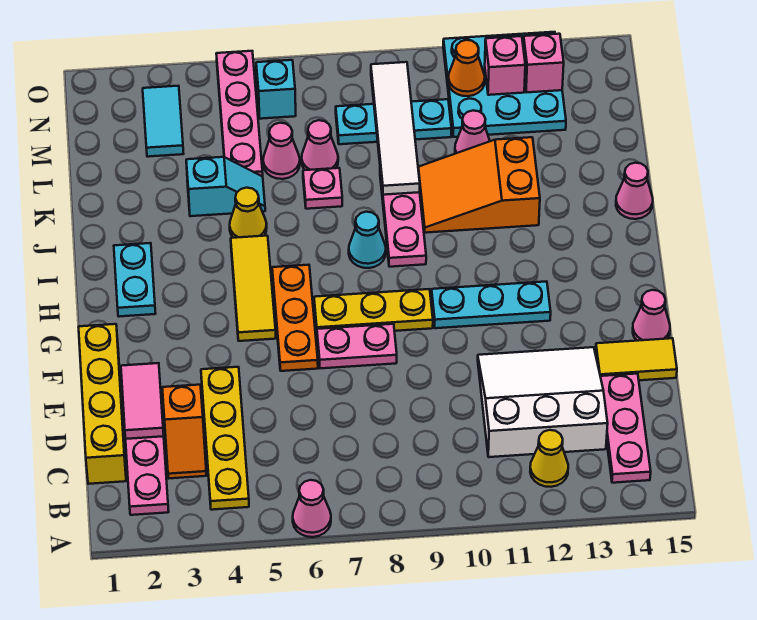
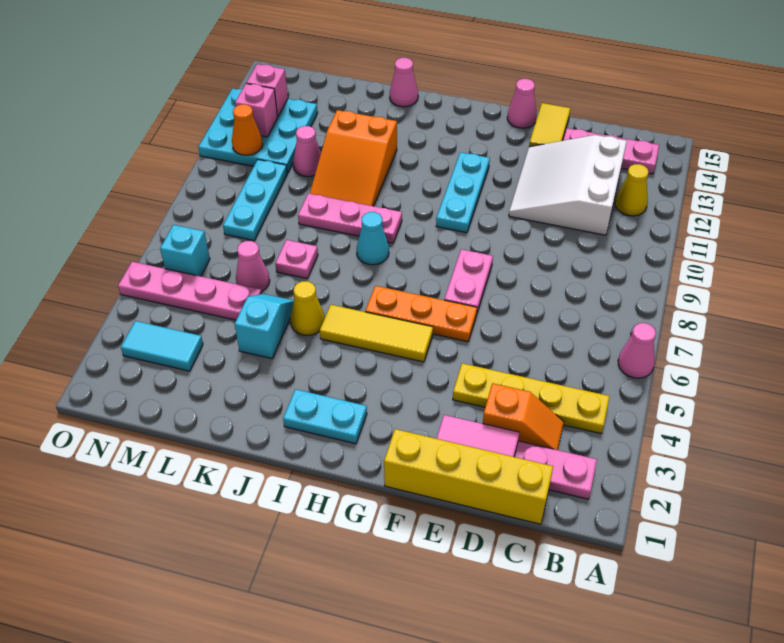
yellow 1x3 plate [314,289,433,331] -> none
white 1x4 tile [371,62,420,195] -> none
pink 1x1 cone [302,120,338,170] -> none

